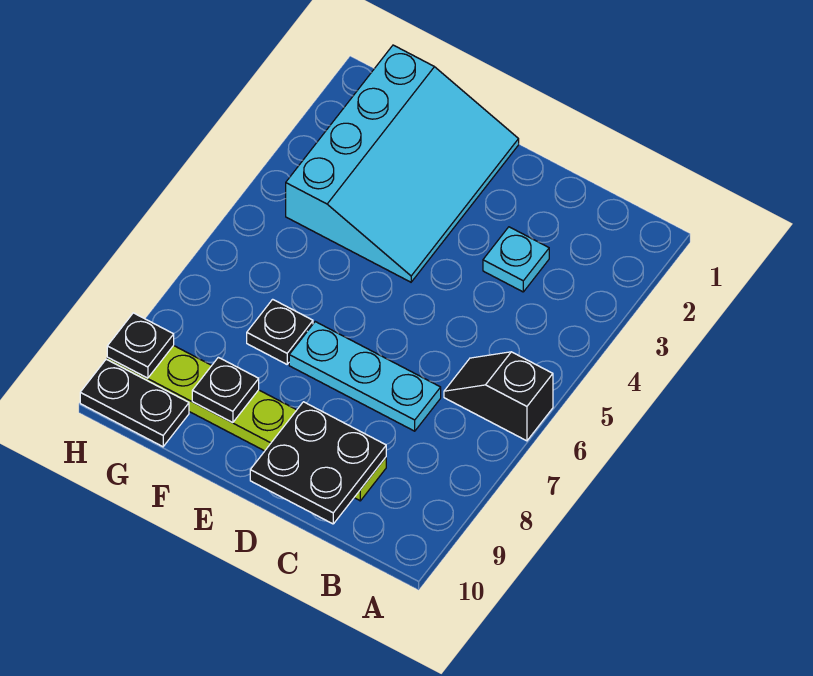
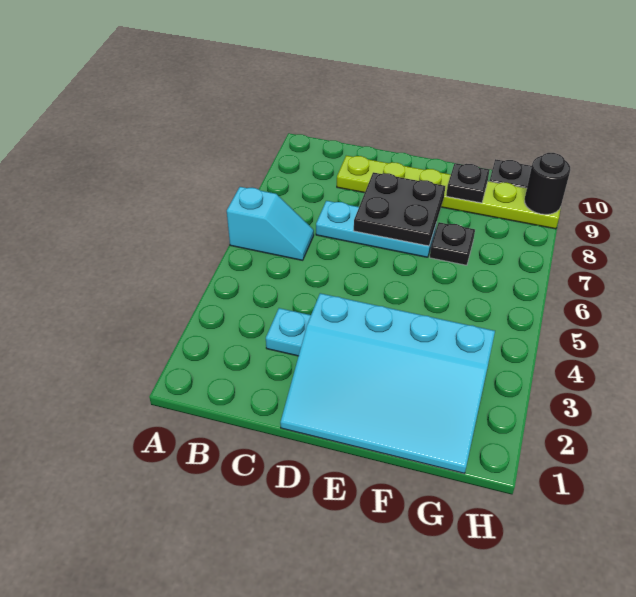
black 1x2 slope [444,352,553,441] -> cyan 1x2 slope [227,187,314,260]
black 2x2 plate [250,402,386,524] -> black 2x2 plate moved to [354,172,445,246]
cyan 3x4 slope [286,45,519,282] -> cyan 3x4 slope turned to [280,293,495,474]
black 1x1 plate [107,313,174,378] -> black 1x1 round brick [525,153,570,214]

